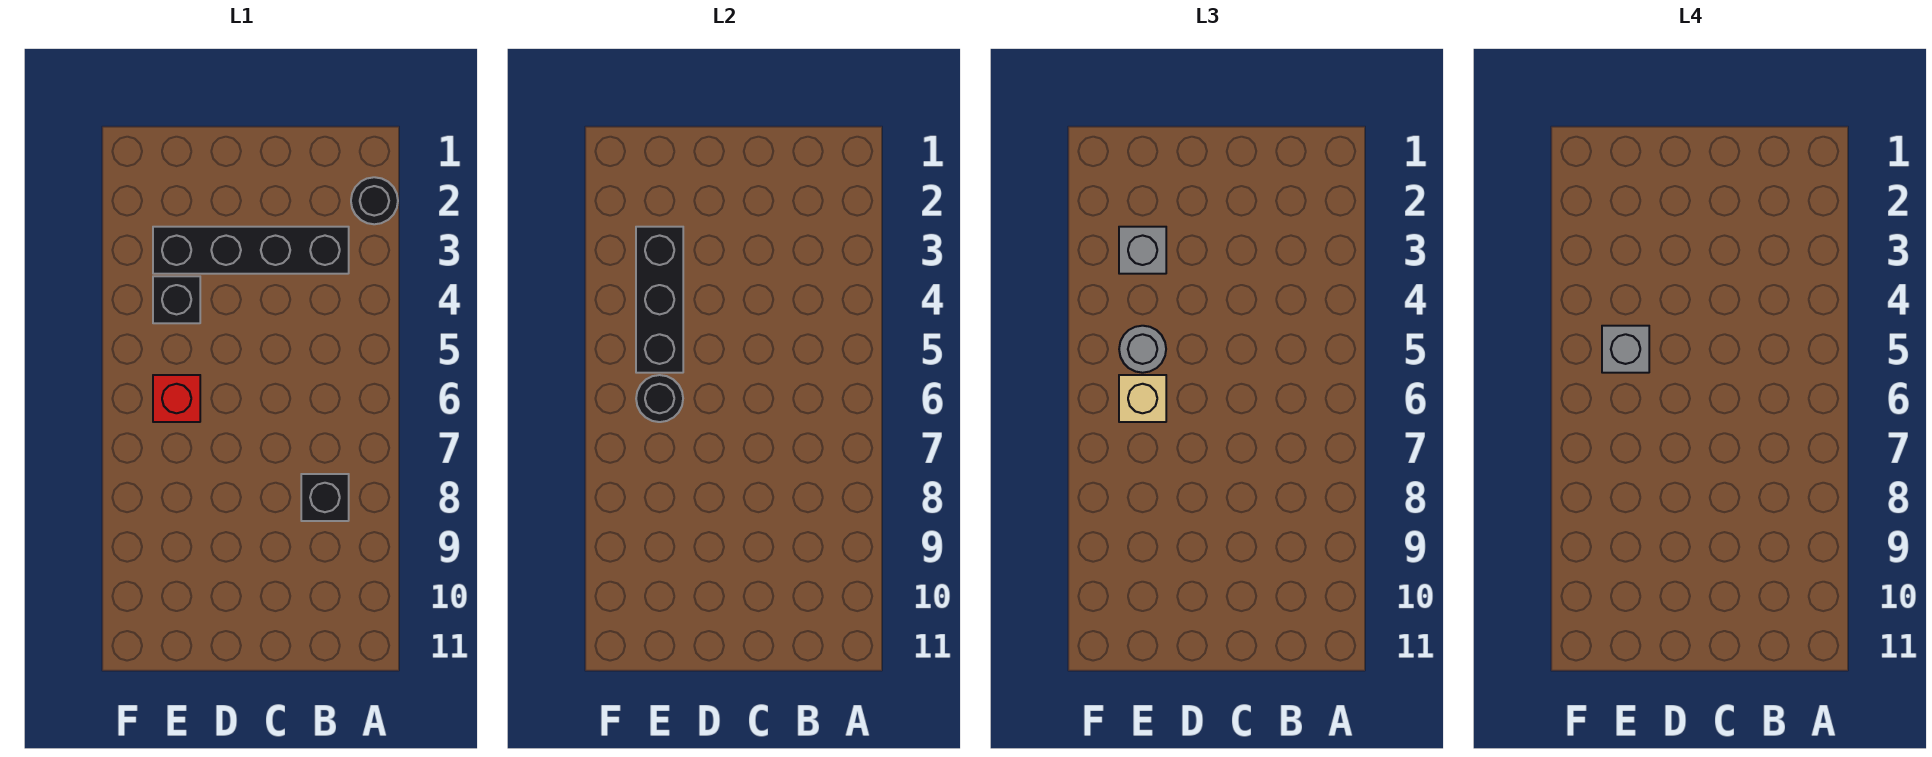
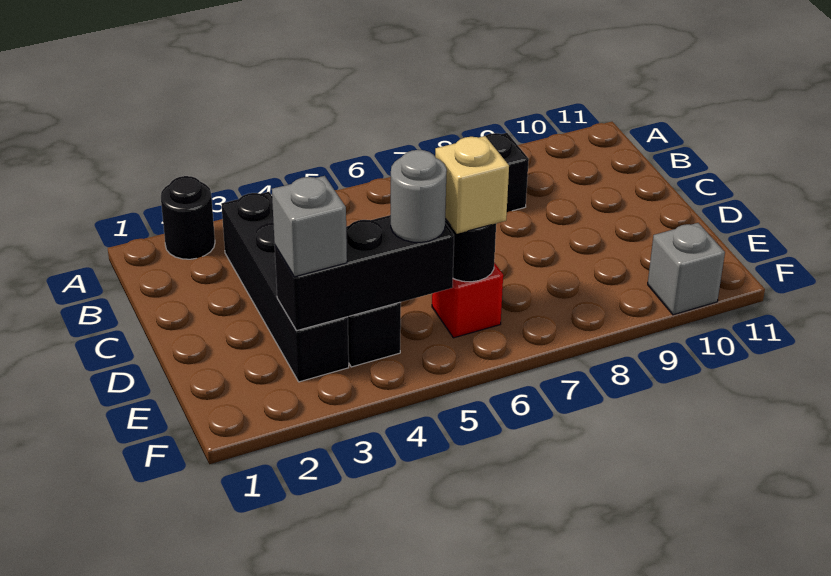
grey 1x1 brick [1602,326,1649,373] -> grey 1x1 brick moved to [648,223,725,315]

